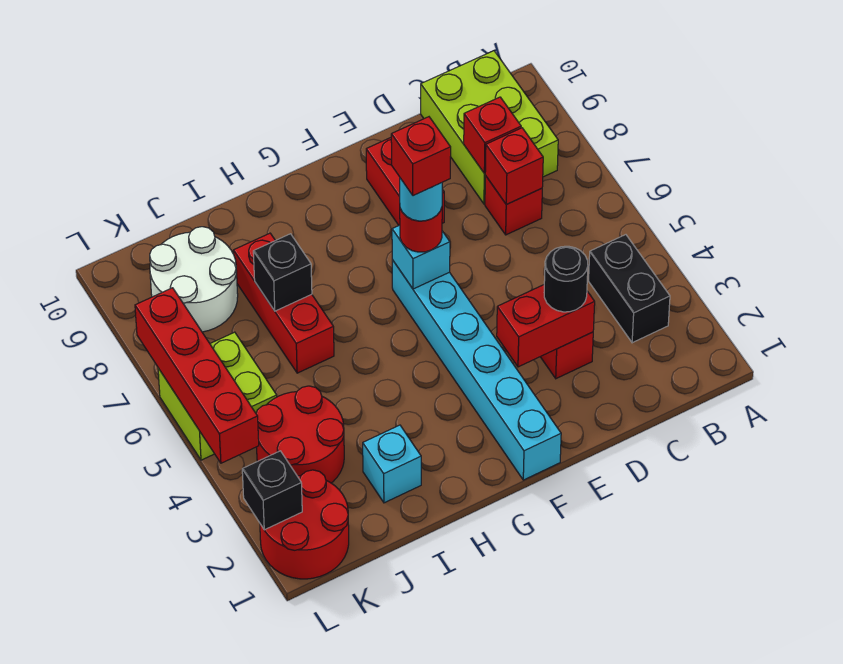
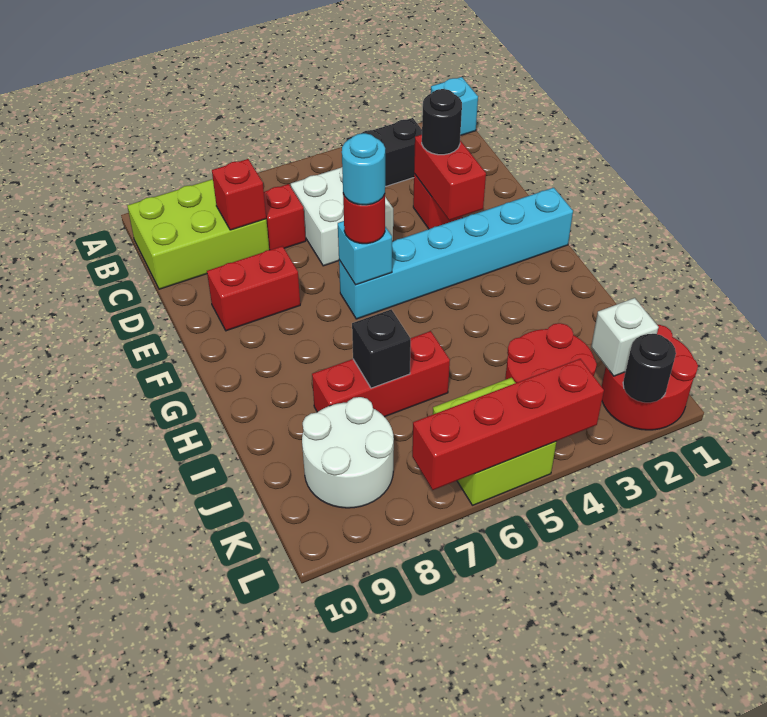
none -> white 2x2 brick [291,167,393,266]
red 1x1 brick [485,128,543,204] -> none
red 1x1 brick [391,117,451,196] -> none
cyan 1x1 brick [363,425,421,503] -> cyan 1x1 brick moved to [431,77,478,136]
none -> white 1x1 brick [591,298,659,376]
black 1x1 brick [242,451,302,530] -> black 1x1 round brick [623,334,676,403]

